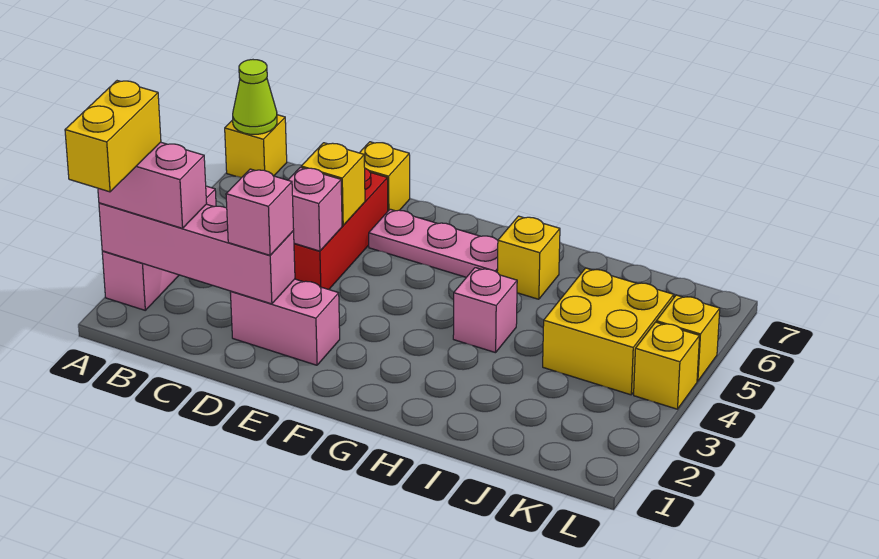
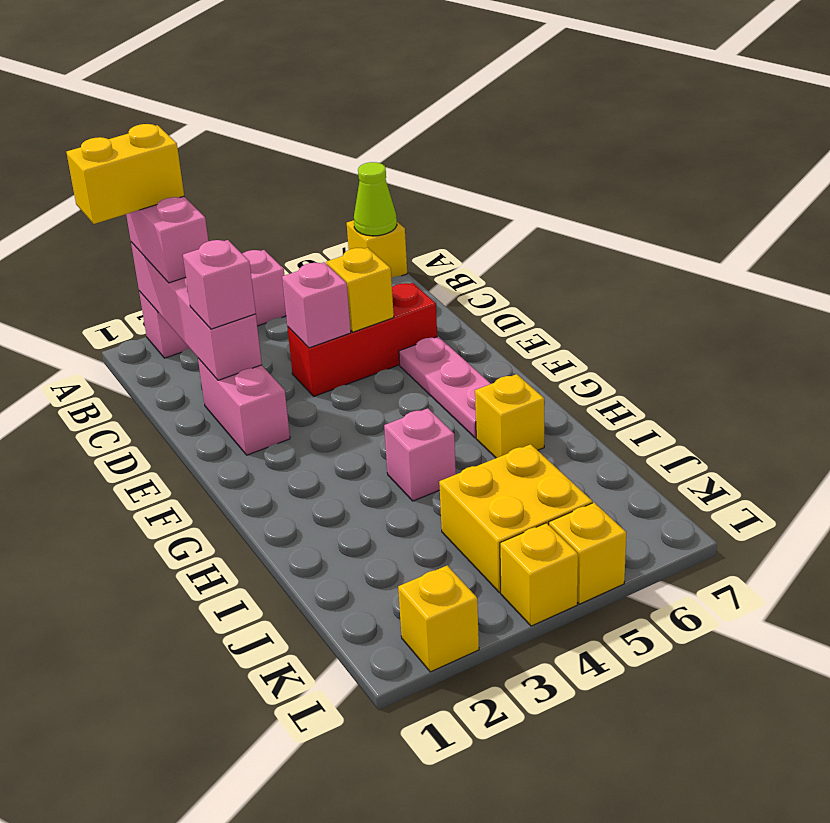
yellow 1x1 brick [360,142,410,211] -> yellow 1x1 brick moved to [398,566,479,672]

